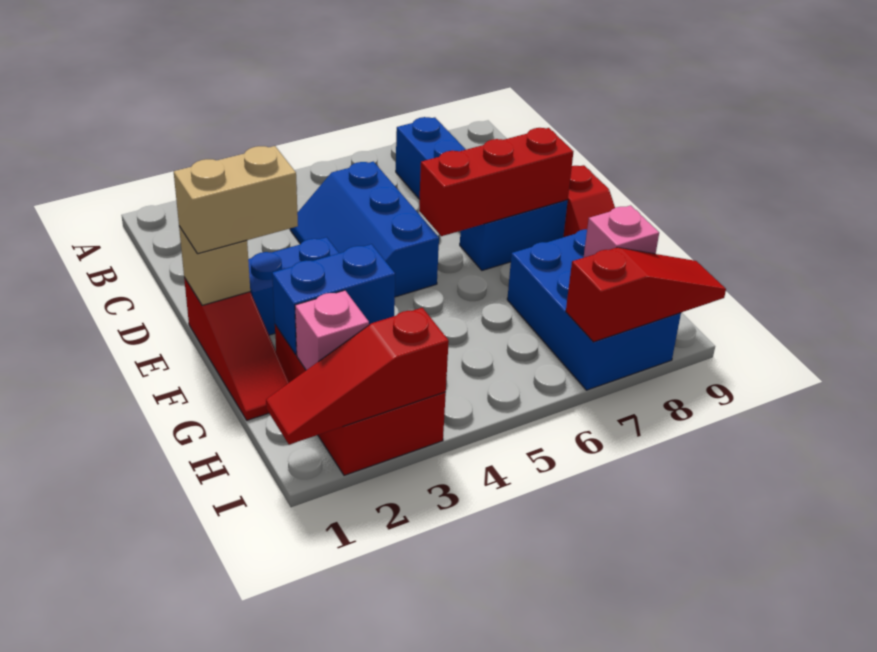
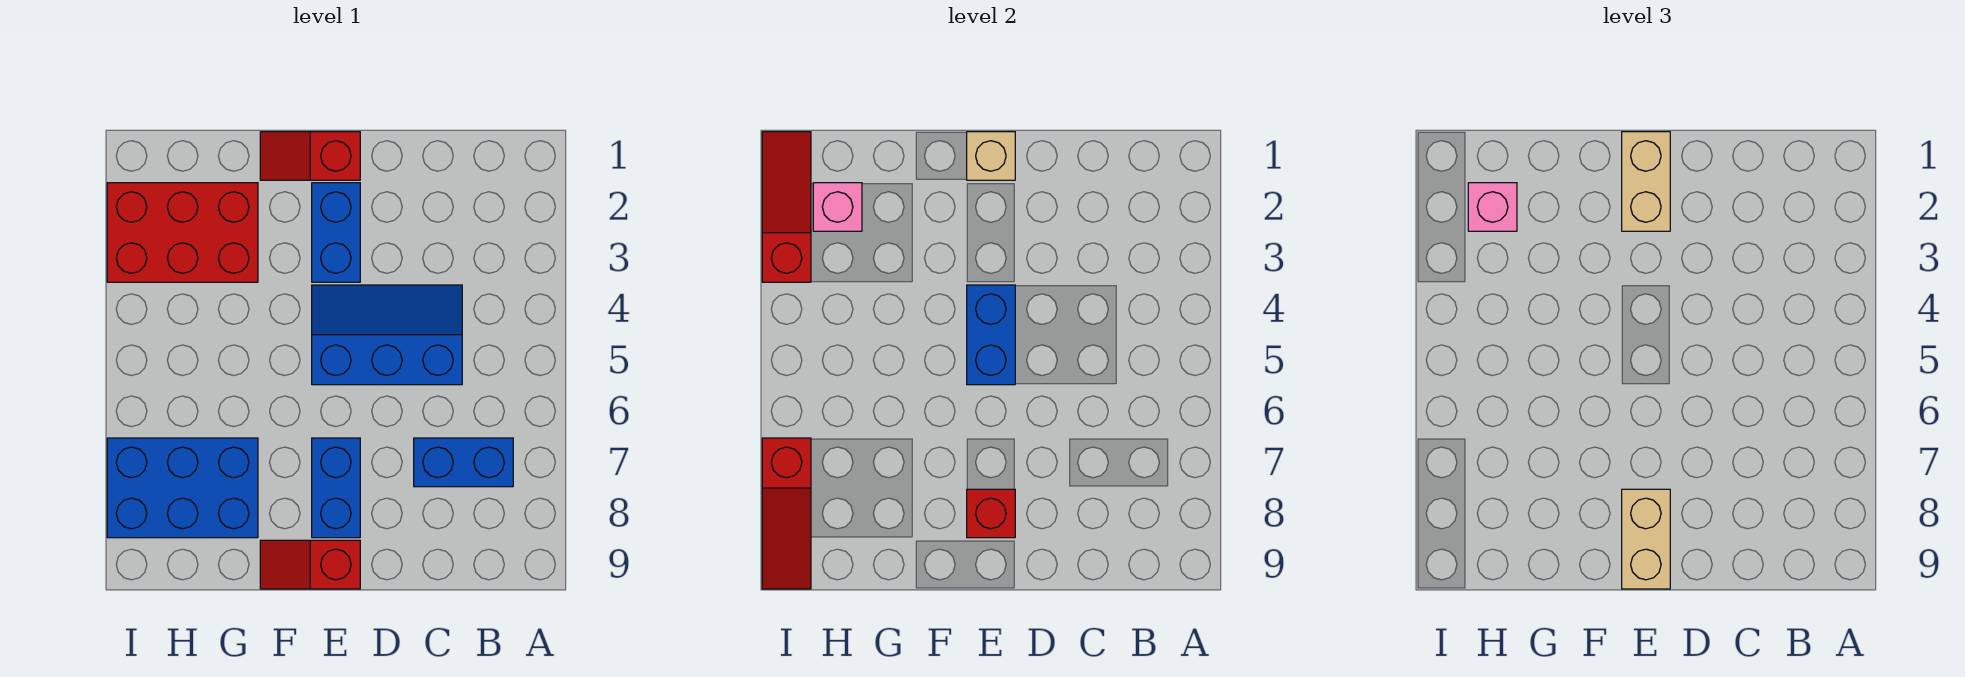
red 1x3 slope [184,277,289,420] -> red 1x2 slope [260,132,360,180]
red 1x3 brick [419,128,573,236] -> red 1x1 brick [967,489,1015,538]
none -> tan 1x2 brick [1622,489,1670,589]
blue 1x2 brick [272,244,395,355] -> blue 1x2 brick moved to [967,285,1015,385]
pink 1x1 brick [584,205,659,257] -> pink 1x1 brick moved to [1468,183,1517,231]

